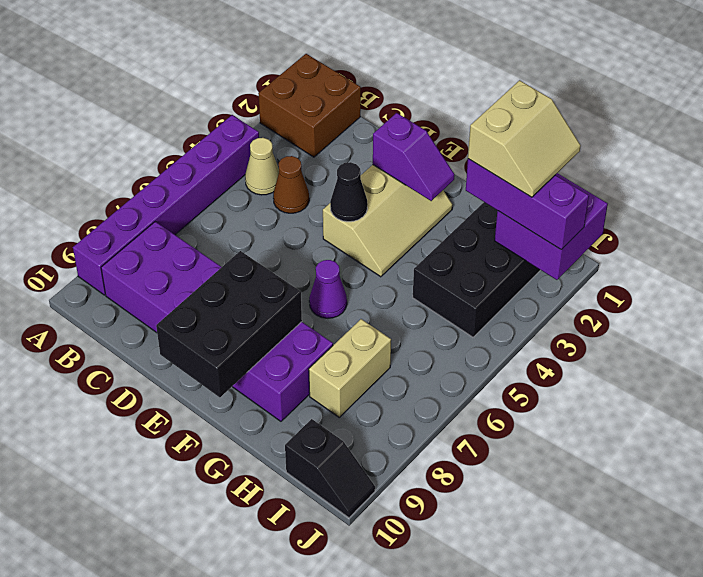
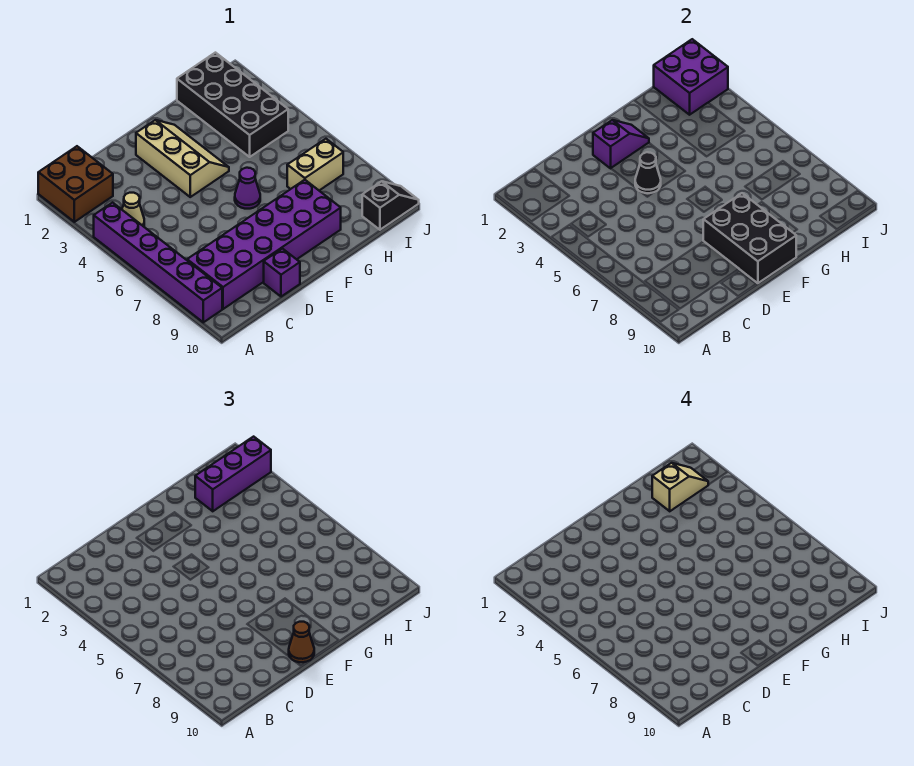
brown 1x1 cone [273,156,309,213] -> brown 1x1 cone moved to [289,622,314,662]
none -> purple 1x1 brick [264,249,300,297]
tan 2x2 slope [468,80,581,197] -> tan 1x2 slope [652,463,708,511]
tan 1x2 brick [309,319,391,417] -> tan 1x2 brick turned to [287,139,343,190]

